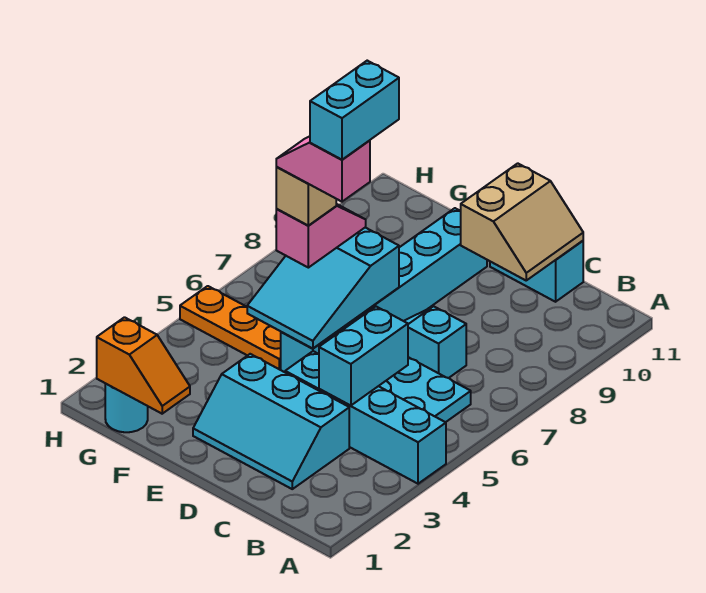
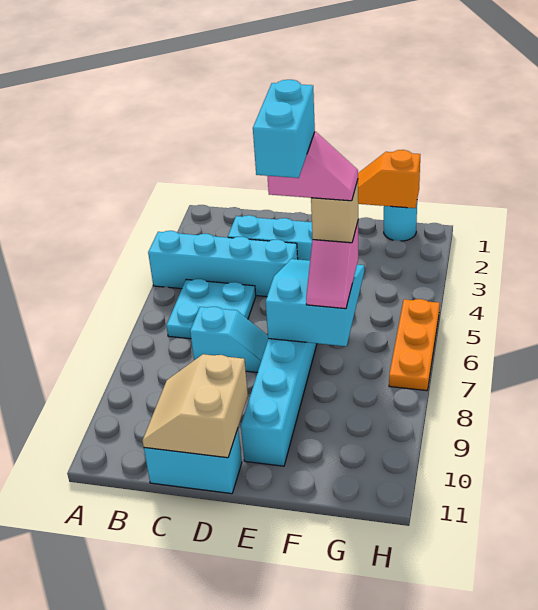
cyan 1x2 brick [319,307,408,406] -> none
orange 1x3 plate [180,286,281,370] -> orange 1x3 plate turned to [389,299,440,391]

